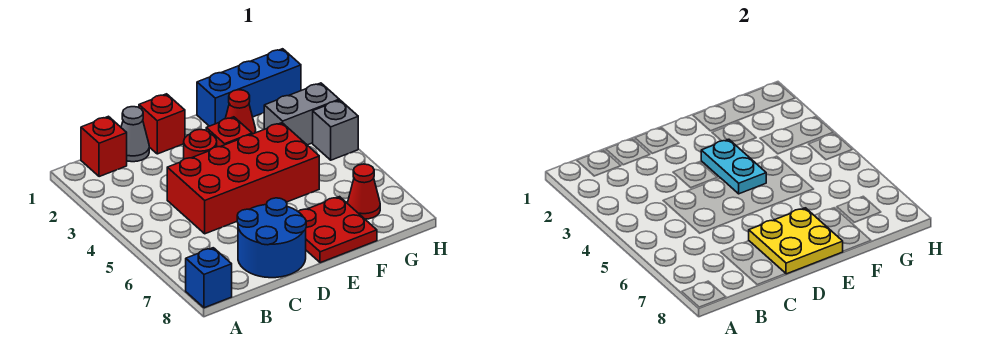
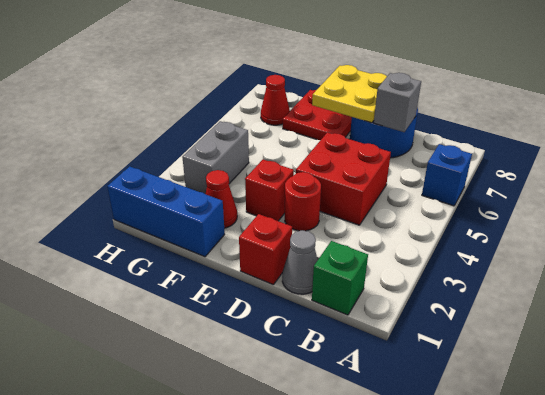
blue 1x1 brick [186,248,232,308] -> blue 1x1 brick moved to [422,144,472,206]
red 1x1 brick [81,116,127,177] -> green 1x1 brick [312,241,368,315]
red 2x4 brick [167,123,319,234] -> red 2x2 brick [296,132,391,225]
cyan 1x2 plate [701,139,766,194] -> none
grey 1x2 brick [264,83,339,145] -> grey 1x2 brick turned to [182,121,249,194]
grey 1x1 brick [313,100,358,160] -> grey 1x1 brick moved to [374,73,421,132]

